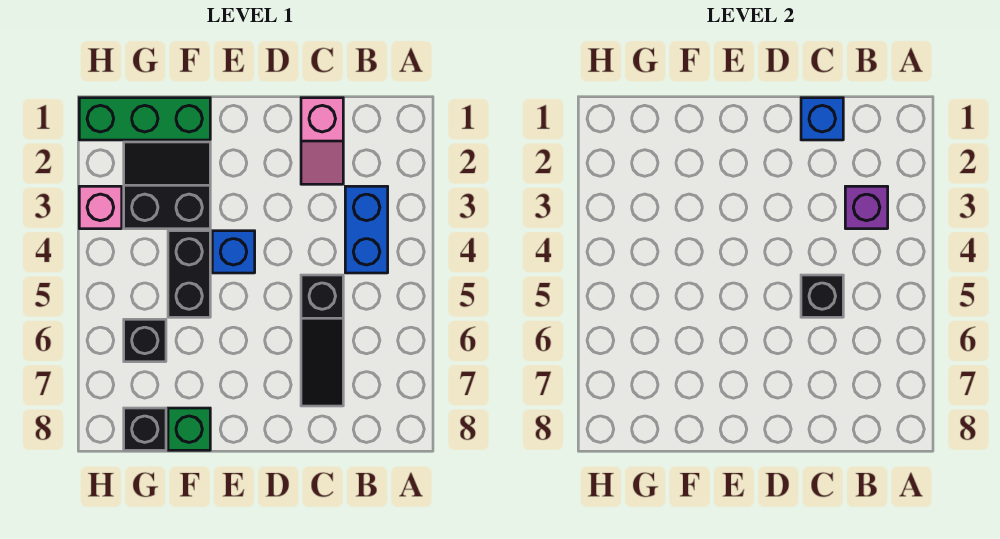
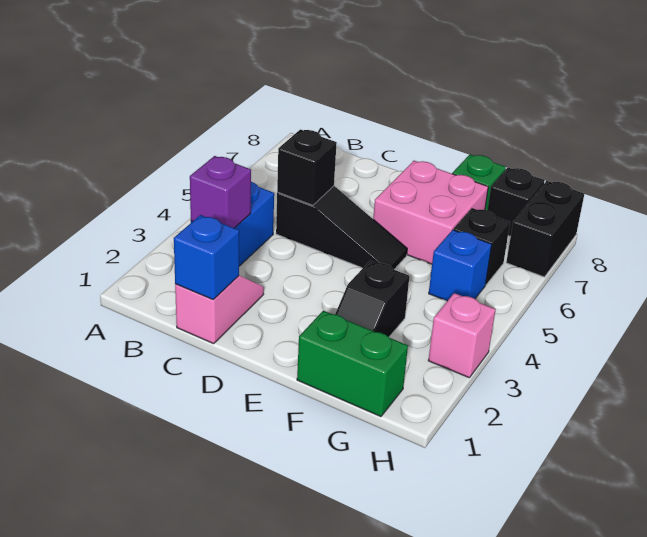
black 1x3 slope [301,275,343,406] -> black 1x3 slope turned to [276,186,407,269]
blue 1x1 brick [212,231,255,273] -> blue 1x1 brick moved to [429,230,492,301]
none -> pink 2x2 brick [373,161,488,264]
green 1x3 brick [79,98,210,140] -> green 1x2 brick [297,311,408,417]
black 2x2 slope [124,142,210,229] -> black 1x2 slope [335,261,409,337]
black 1x2 brick [168,231,210,317] -> black 1x2 brick moved to [506,181,584,277]

